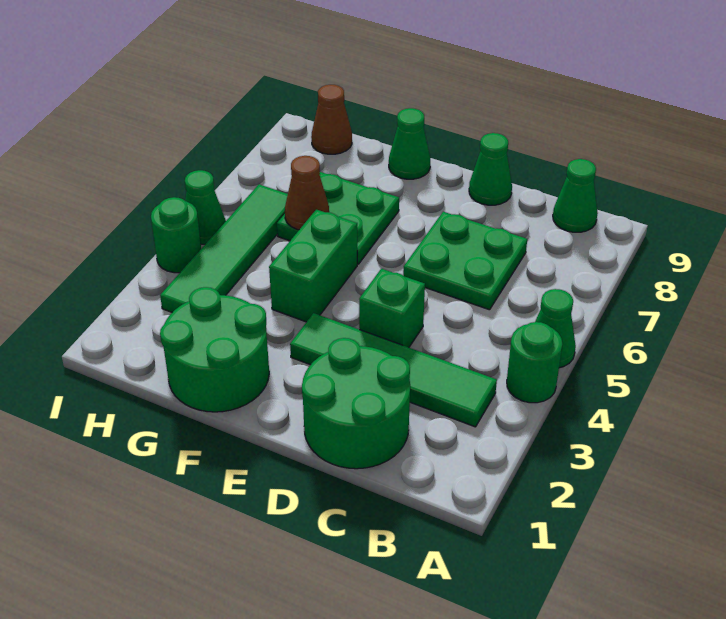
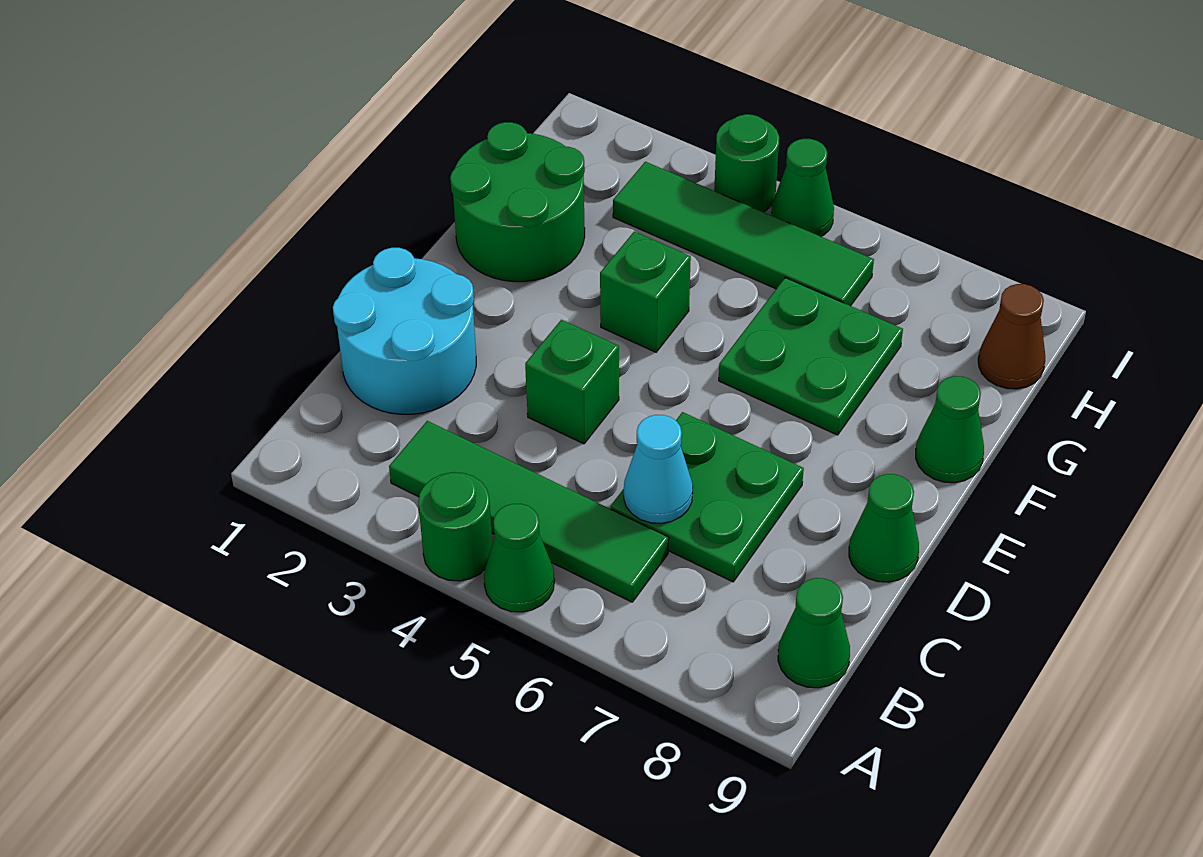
green 1x4 tile [290,313,497,427] -> green 1x4 tile turned to [389,421,669,602]
green 2x2 round brick [302,338,410,469] -> cyan 2x2 round brick [333,248,476,414]
none -> cyan 1x1 cone [624,415,693,523]
green 1x2 brick [269,209,357,322] -> green 1x1 brick [600,232,691,352]
brown 1x1 cone [285,156,329,230] -> none

